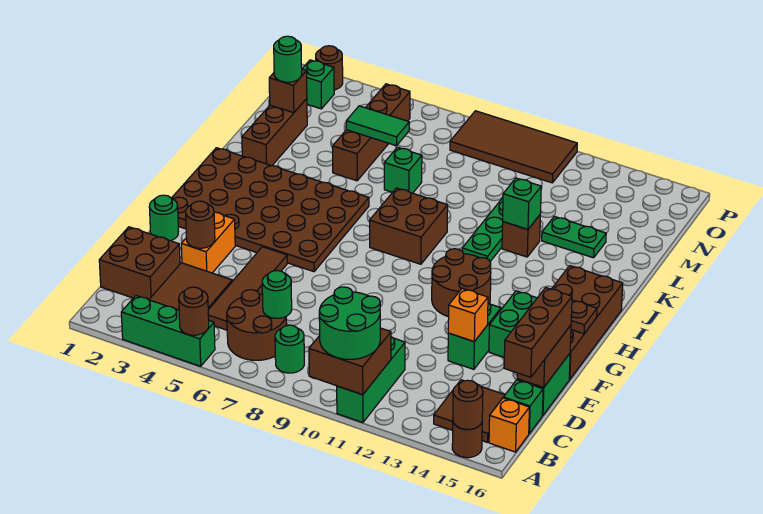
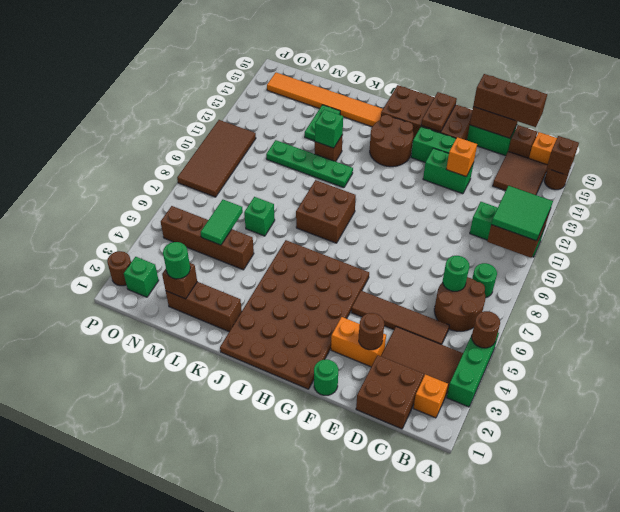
green 2x2 round brick [319,287,380,359] -> green 2x2 tile [491,186,553,241]
brown 1x1 round brick [453,380,483,429] -> brown 1x1 brick [547,136,579,175]
none -> orange 1x1 brick [413,374,448,418]
green 1x1 brick [503,380,543,433] -> brown 1x1 brick [508,125,537,158]
brown 2x2 round brick [432,249,491,317] -> brown 2x2 round brick moved to [370,115,413,167]
none -> orange 1x6 tile [267,73,383,127]

